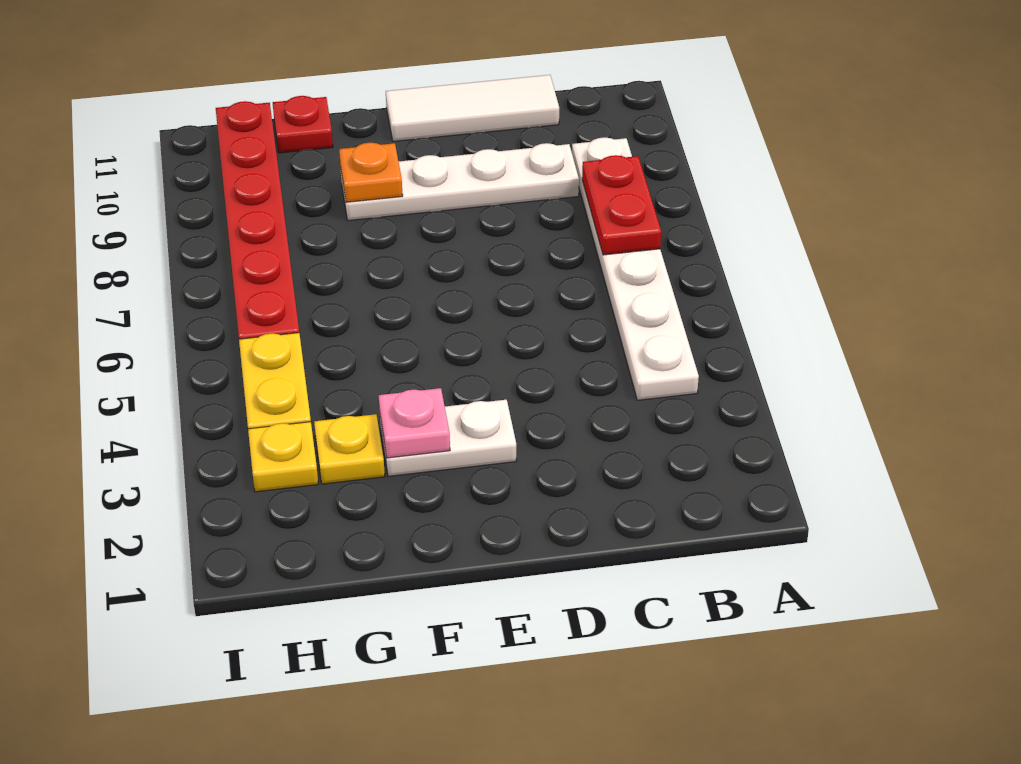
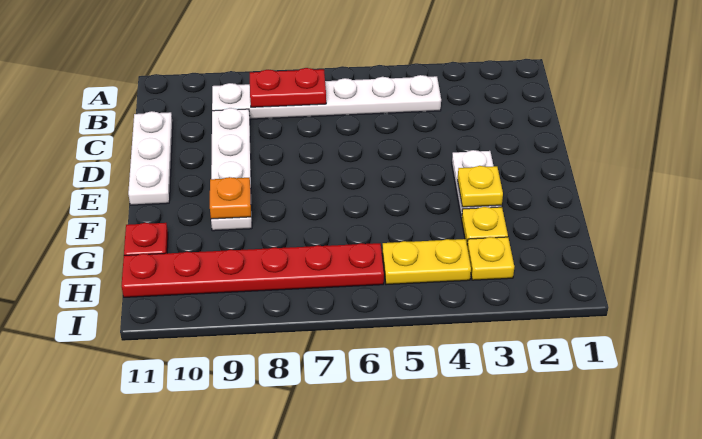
white 1x3 tile [386,75,559,141] -> white 1x3 plate [128,111,173,205]
pink 1x1 plate [379,388,450,458] -> yellow 1x1 plate [458,166,503,207]

